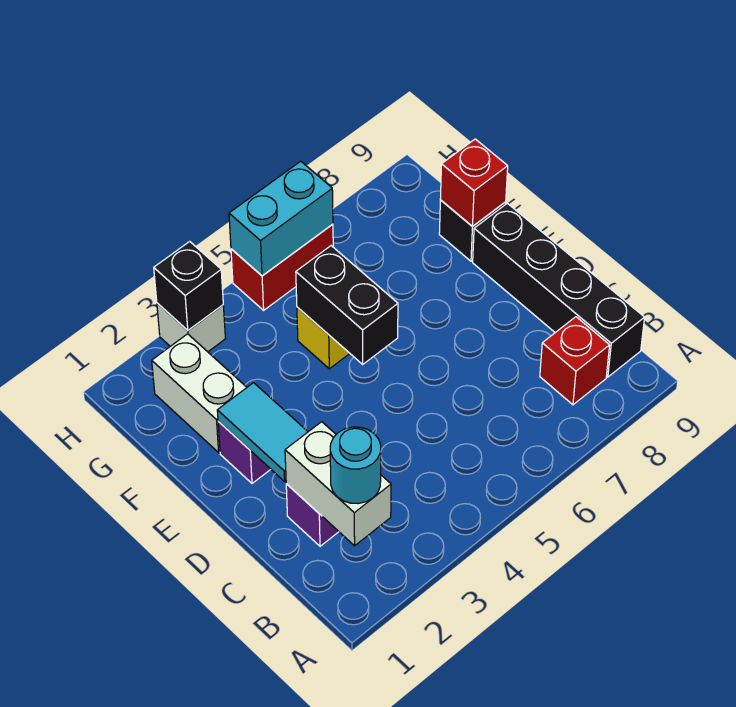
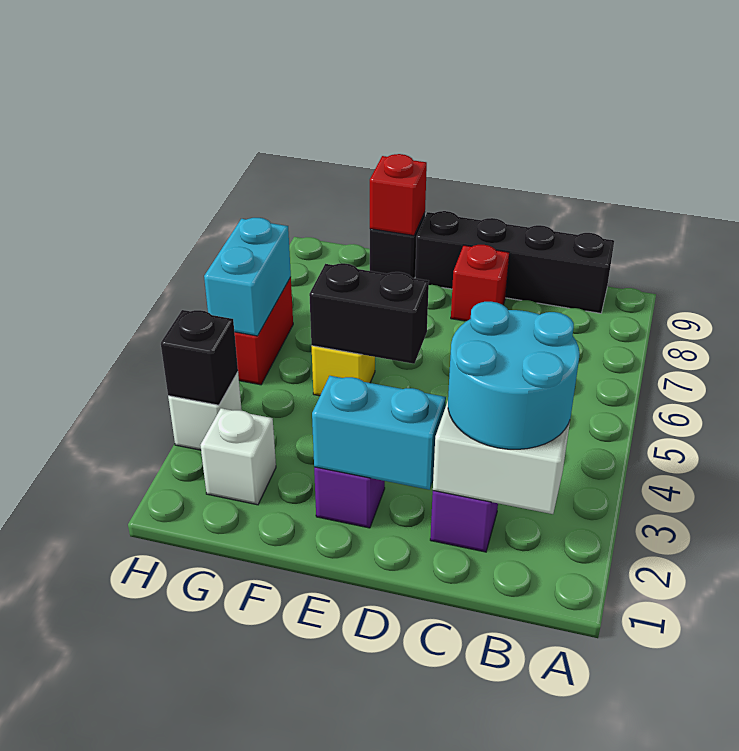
cyan 1x1 round brick [330,427,381,504] -> cyan 2x2 round brick [448,302,580,449]
red 1x1 brick [540,317,610,405] -> red 1x1 brick moved to [451,245,509,321]
cyan 1x2 tile [217,383,308,481] -> cyan 1x2 brick [312,376,446,490]
white 1x2 brick [152,334,247,453] -> white 1x1 brick [200,408,276,505]

